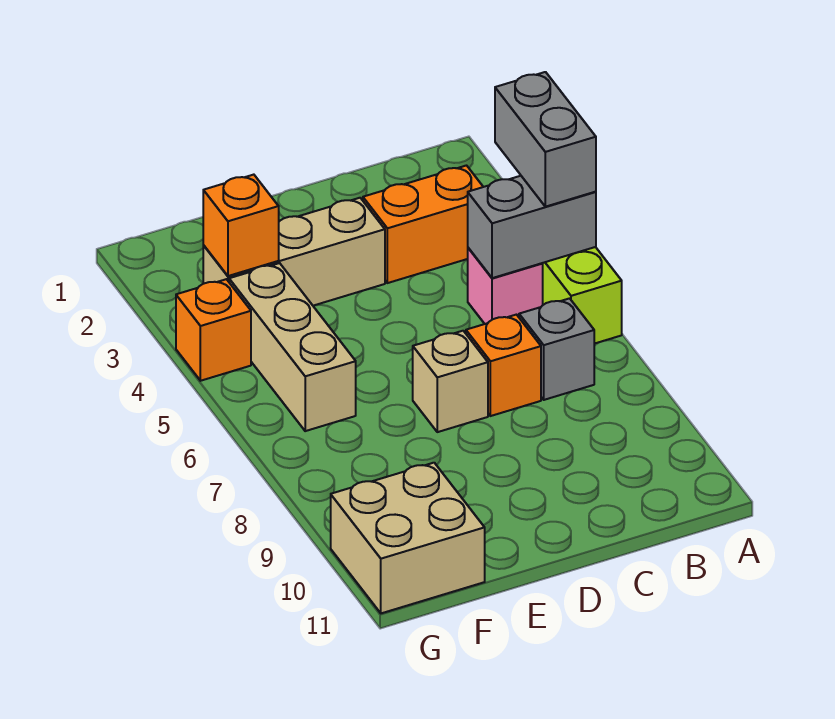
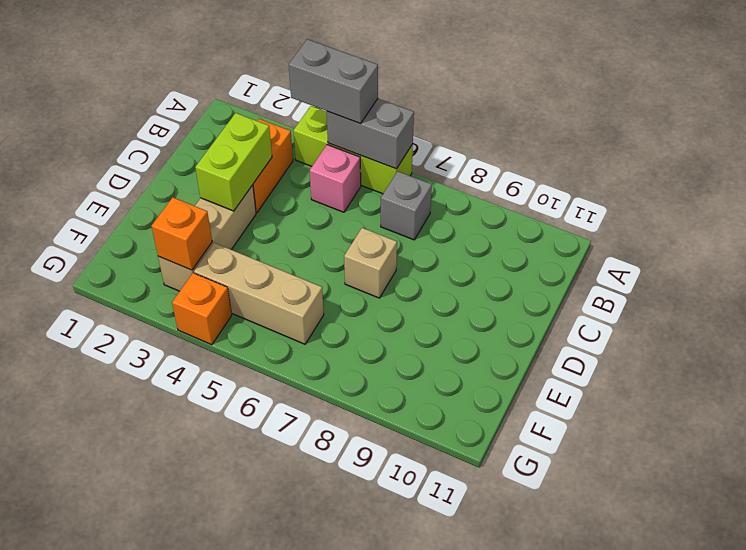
grey 1x2 brick [468,176,596,278] -> grey 1x2 brick turned to [327,99,414,169]
none -> lime 1x2 brick [195,113,272,211]
orange 1x1 brick [466,315,541,416] -> none
tan 2x2 brick [331,463,485,613] -> none

